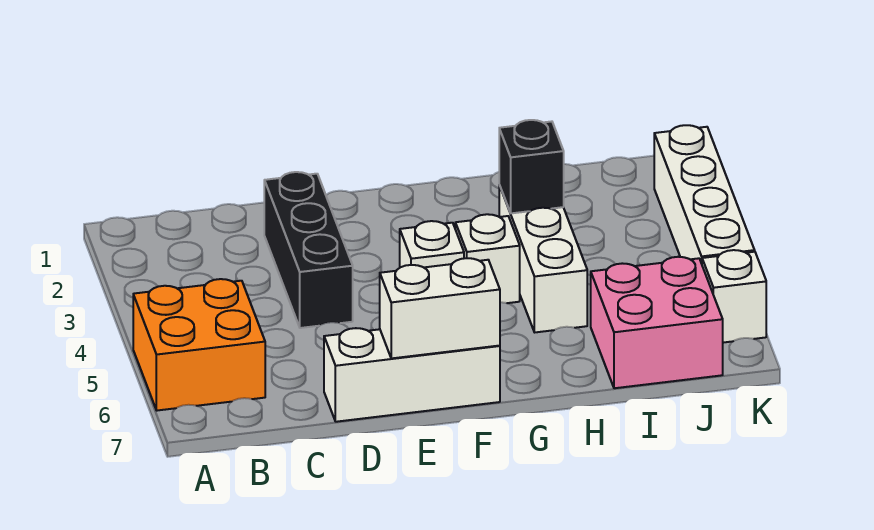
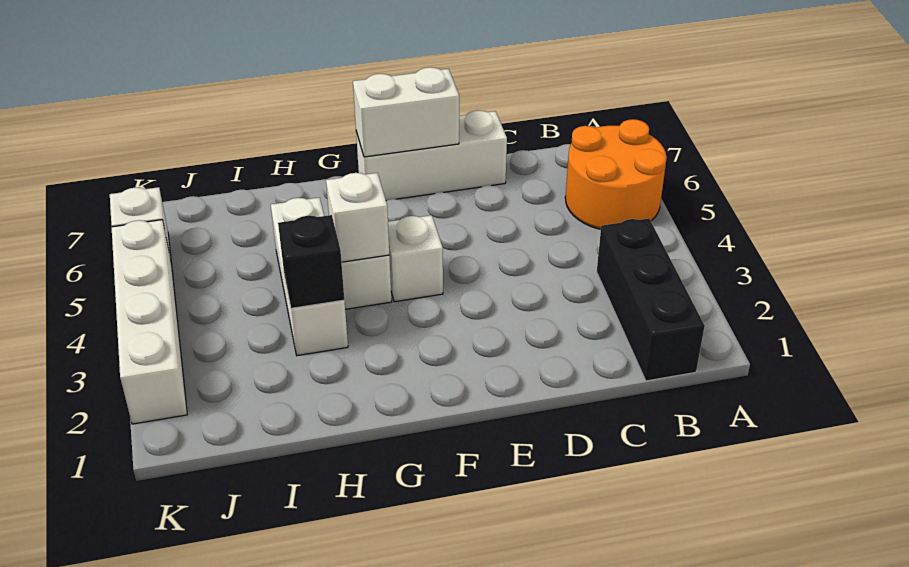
orange 2x2 brick [133,279,265,411] -> orange 2x2 round brick [565,119,667,229]
black 1x3 brick [264,172,353,328] -> black 1x3 brick moved to [597,218,705,381]
none -> white 1x1 brick [326,173,389,262]
pink 2x2 brick [591,257,723,388] -> none

